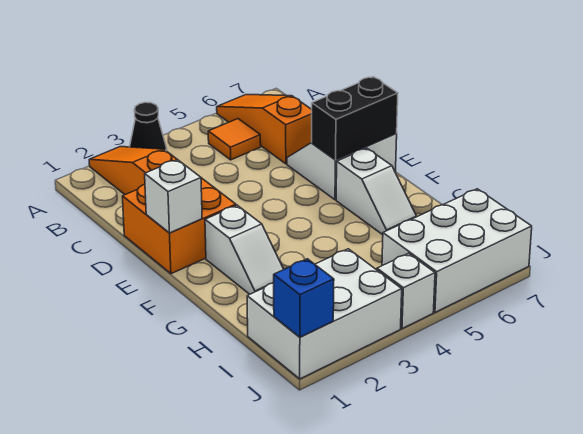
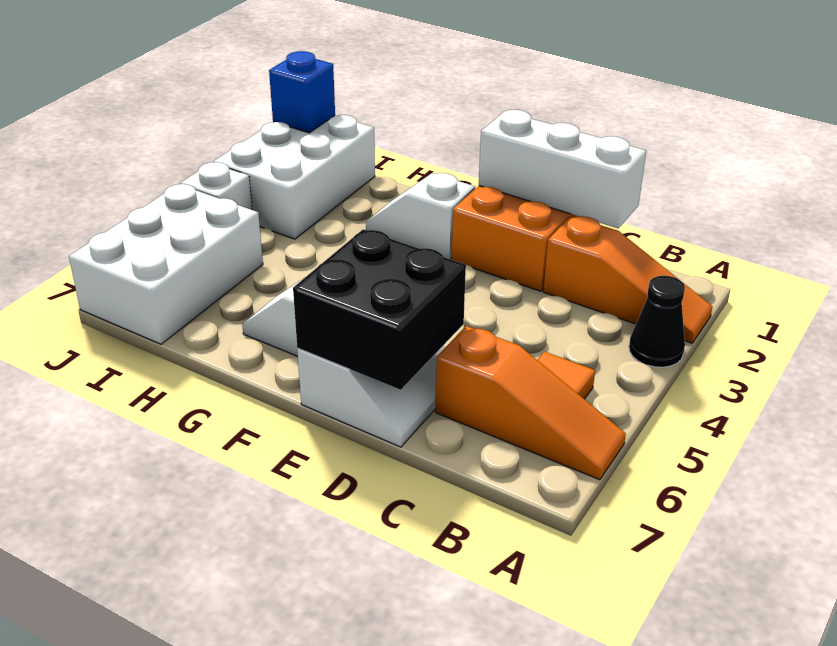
white 1x1 brick [145,159,202,233] -> white 1x3 brick [479,110,646,228]
black 1x2 brick [312,77,398,160] -> black 2x2 brick [293,229,466,390]

